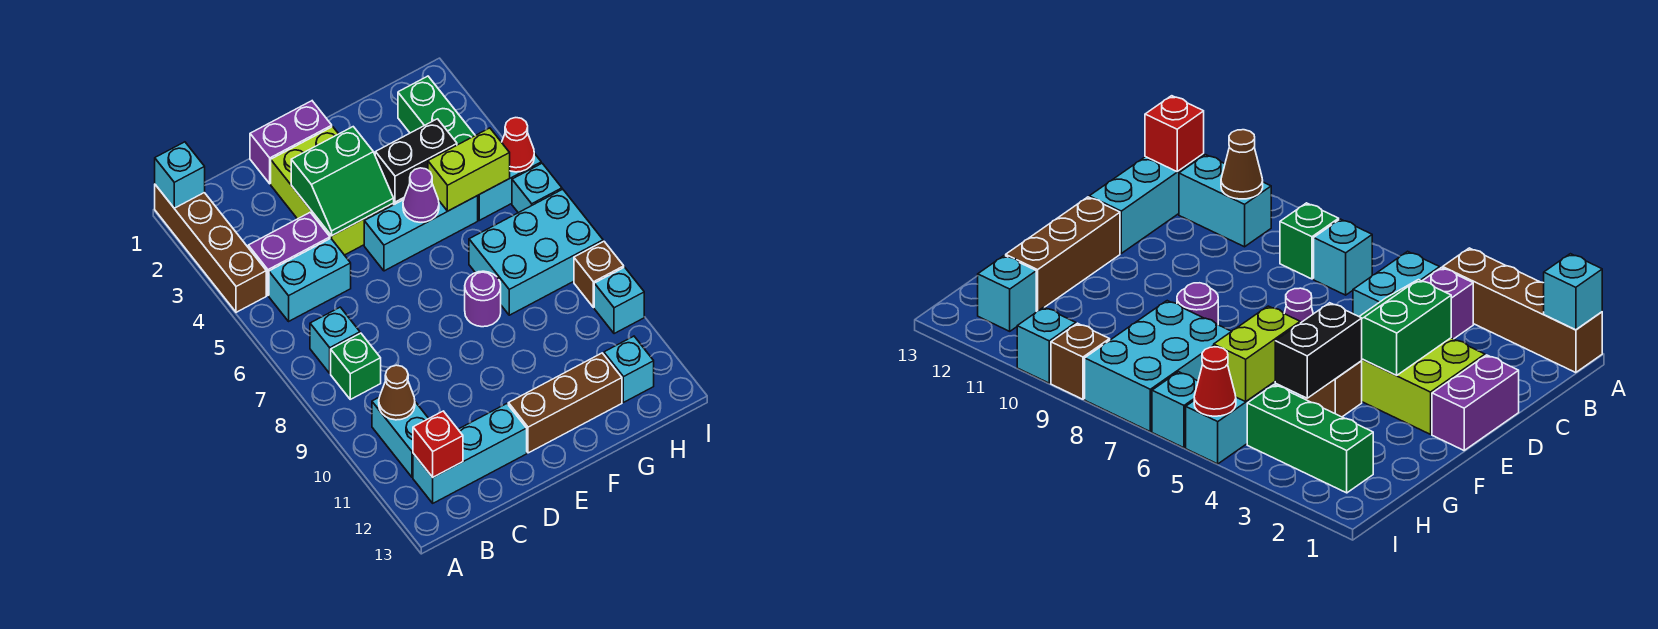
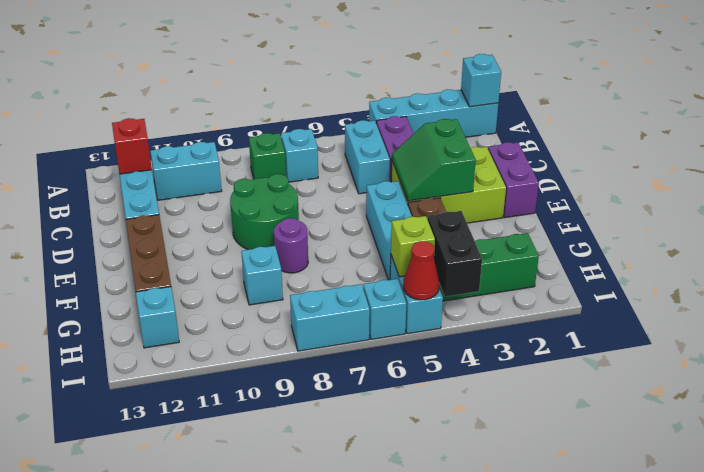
brown 1x4 brick [155,185,266,312] -> cyan 1x4 brick [369,89,498,137]
brown 1x1 cone [379,365,415,420] -> none
none -> green 2x2 round brick [230,174,299,250]
black 1x2 brick [375,119,457,202] -> black 1x2 brick moved to [427,211,482,297]
purple 1x1 cone [403,168,439,222] -> none
lime 1x2 brick [428,128,510,211] -> lime 1x1 brick [391,216,435,277]
cyan 2x3 brick [469,189,603,315] -> cyan 1x2 brick [290,284,370,351]
brown 1x1 brick [574,241,624,308] -> none
cyan 1x1 brick [594,267,644,334] -> cyan 1x1 brick moved to [241,246,283,305]

